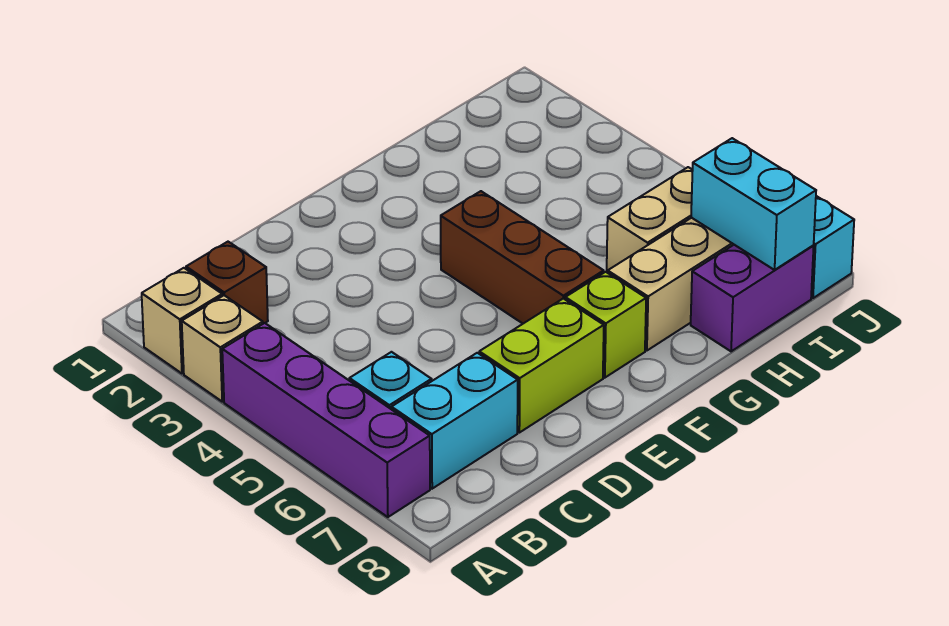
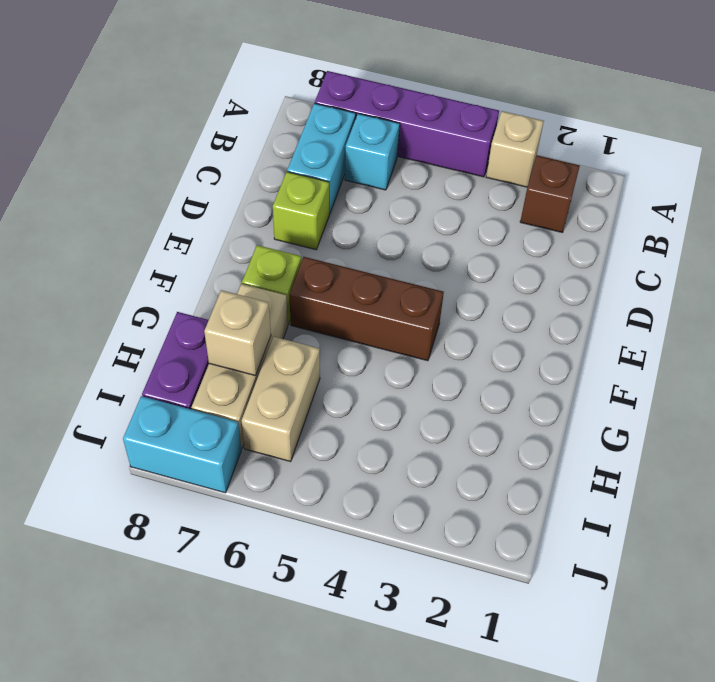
tan 1x1 brick [142,268,222,373] -> tan 1x1 brick moved to [204,290,271,376]
lime 1x2 brick [479,298,604,433] -> lime 1x1 brick [273,172,329,250]
cyan 1x2 brick [691,138,816,270] -> none

